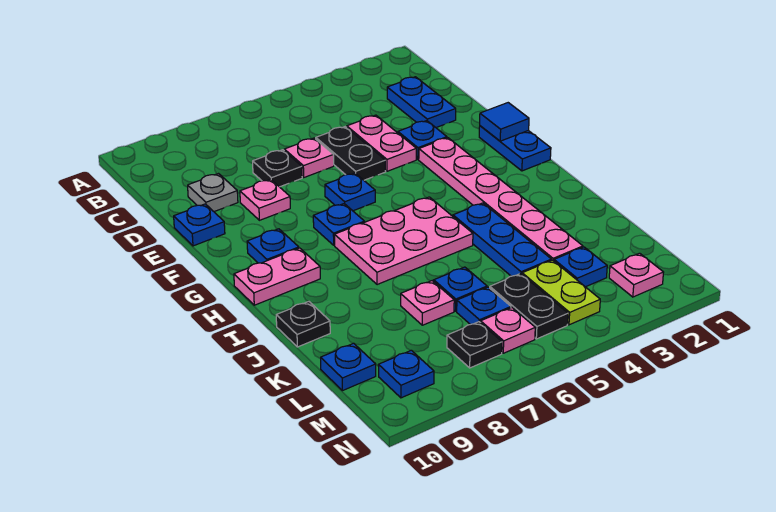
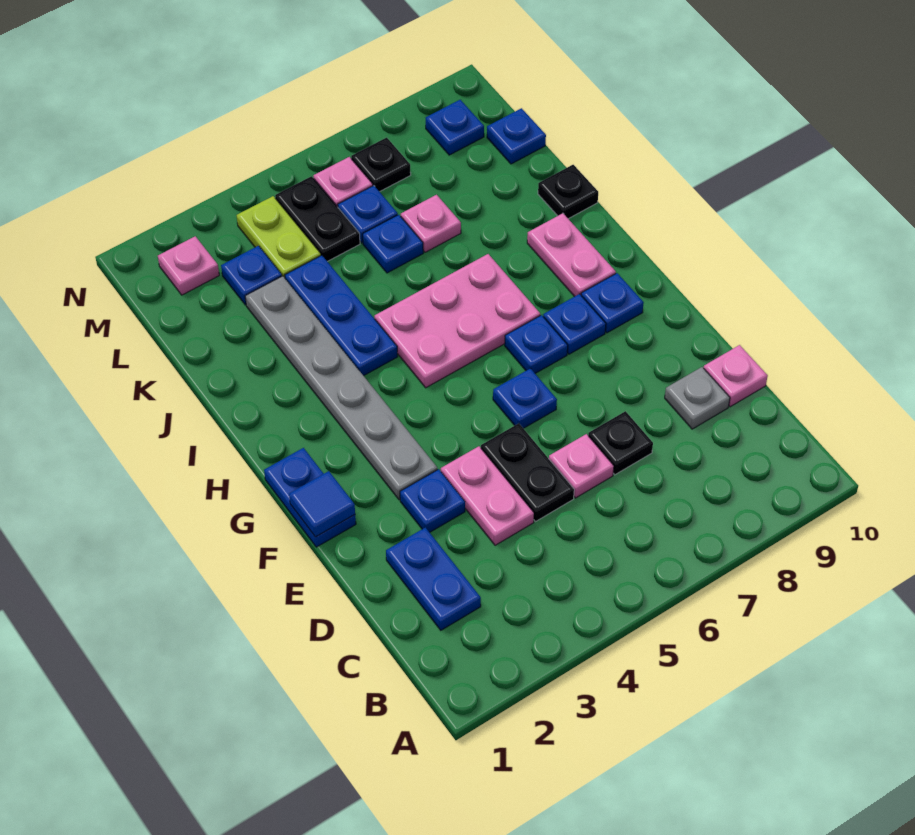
pink 1x1 plate [240,179,290,220] -> pink 1x1 plate moved to [704,345,768,407]
blue 1x1 plate [174,204,225,246] -> blue 1x1 plate moved to [543,294,606,354]
pink 1x6 plate [419,138,583,261] -> grey 1x6 plate [245,276,438,500]
pink 1x2 plate [234,248,320,305] -> pink 1x2 plate turned to [527,213,616,297]

